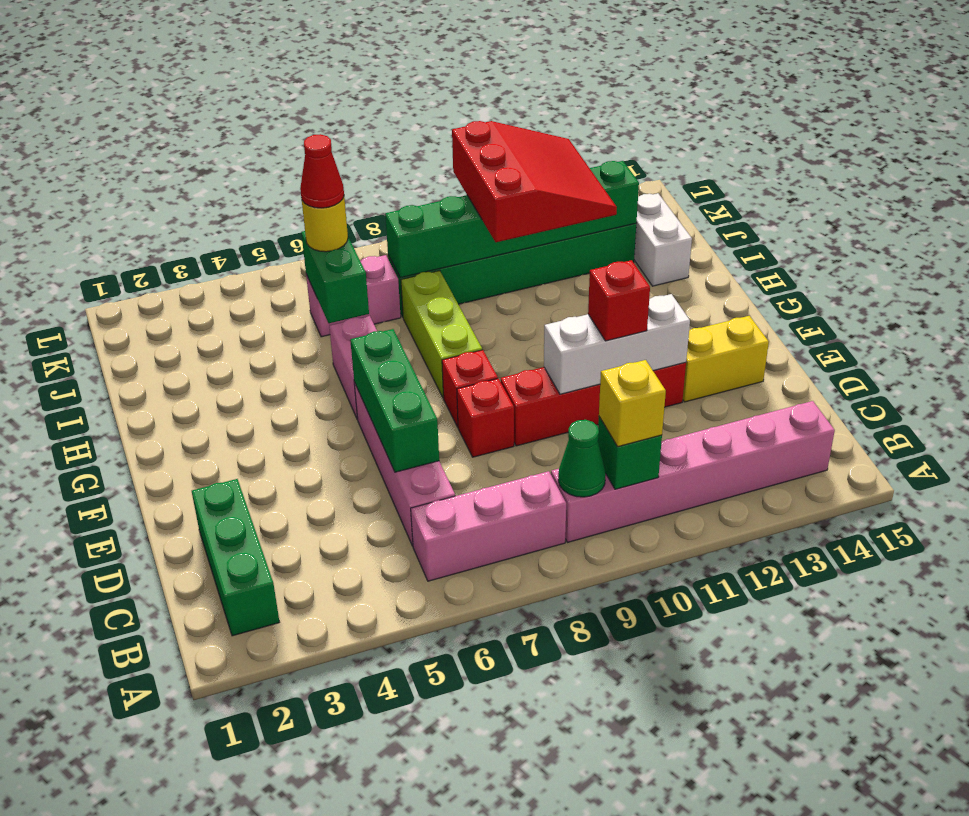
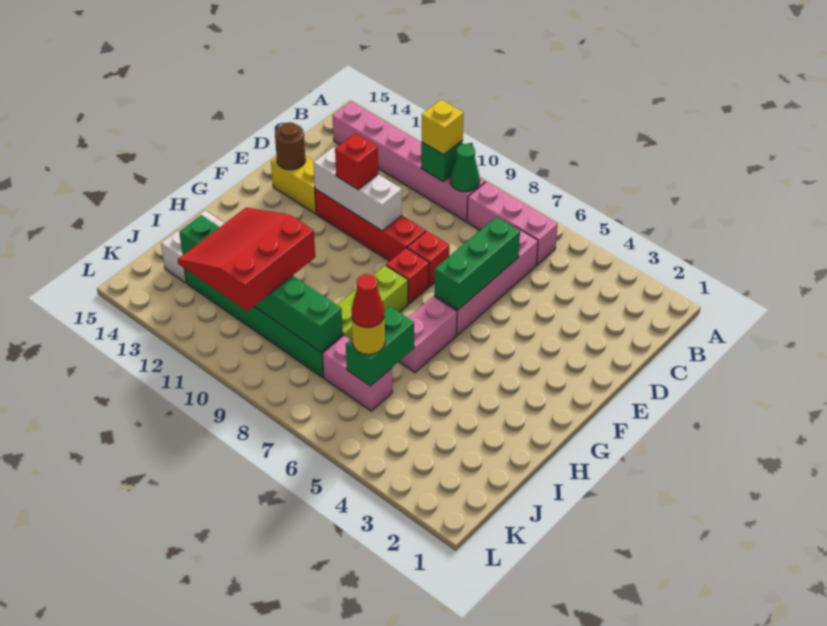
green 1x3 brick [192,479,279,636] -> none
none -> brown 1x1 round brick [275,122,305,170]

